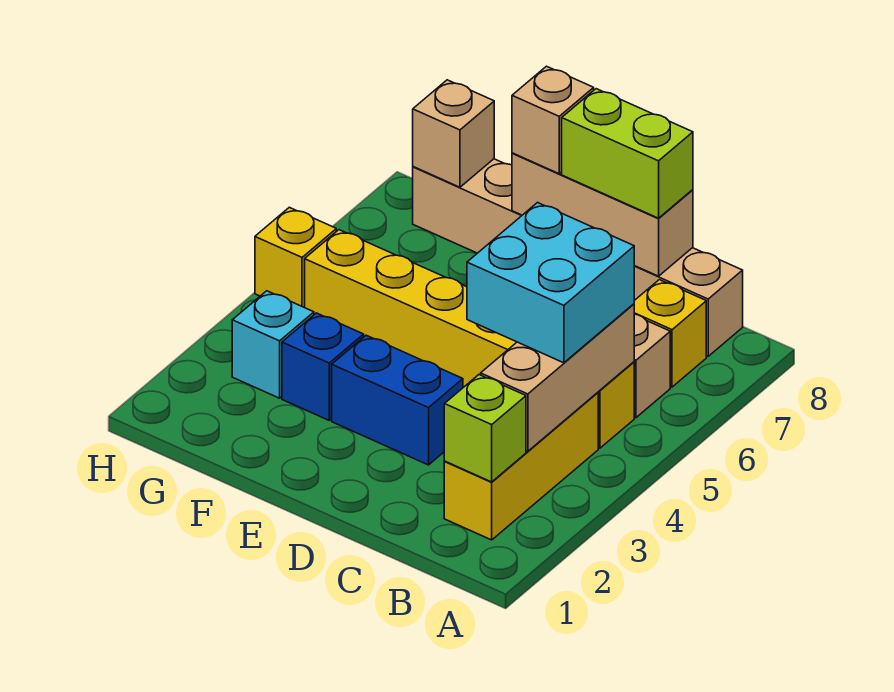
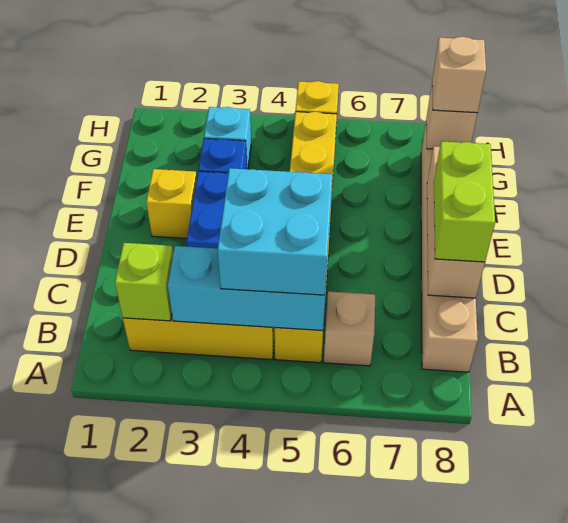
tan 1x3 brick [481,304,634,451] -> cyan 1x3 brick [168,246,327,331]
yellow 1x1 brick [634,280,706,387] -> yellow 1x1 brick moved to [146,169,197,239]
tan 1x1 brick [512,66,594,174] -> tan 1x1 brick moved to [432,37,486,113]

